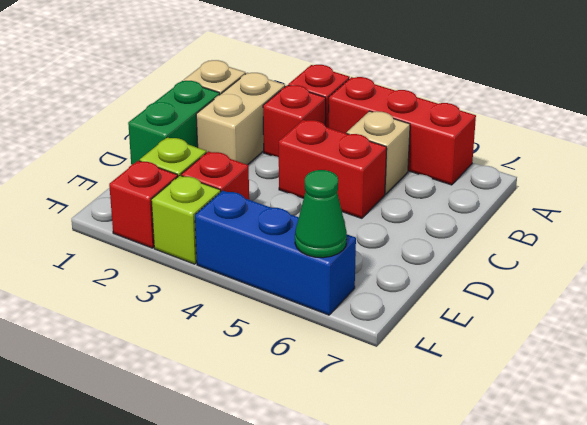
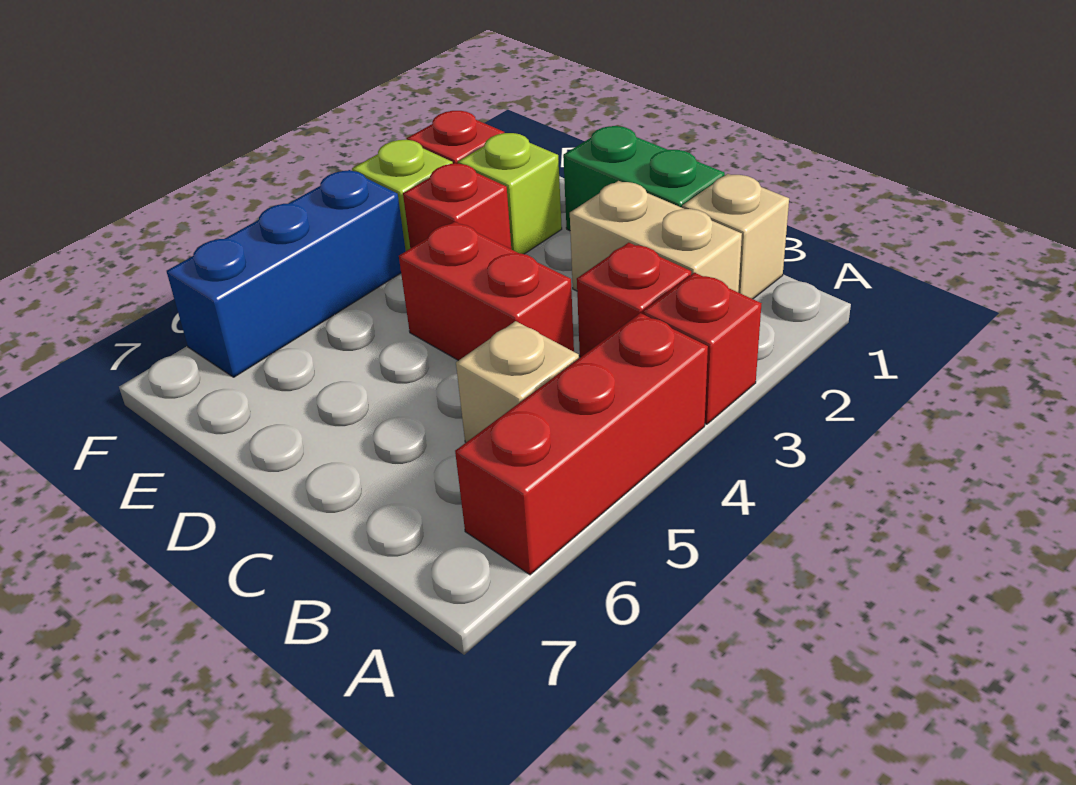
red 1x2 brick [279,120,387,218] -> red 1x2 brick turned to [399,222,574,361]
green 1x1 cone [295,170,347,258] -> none

